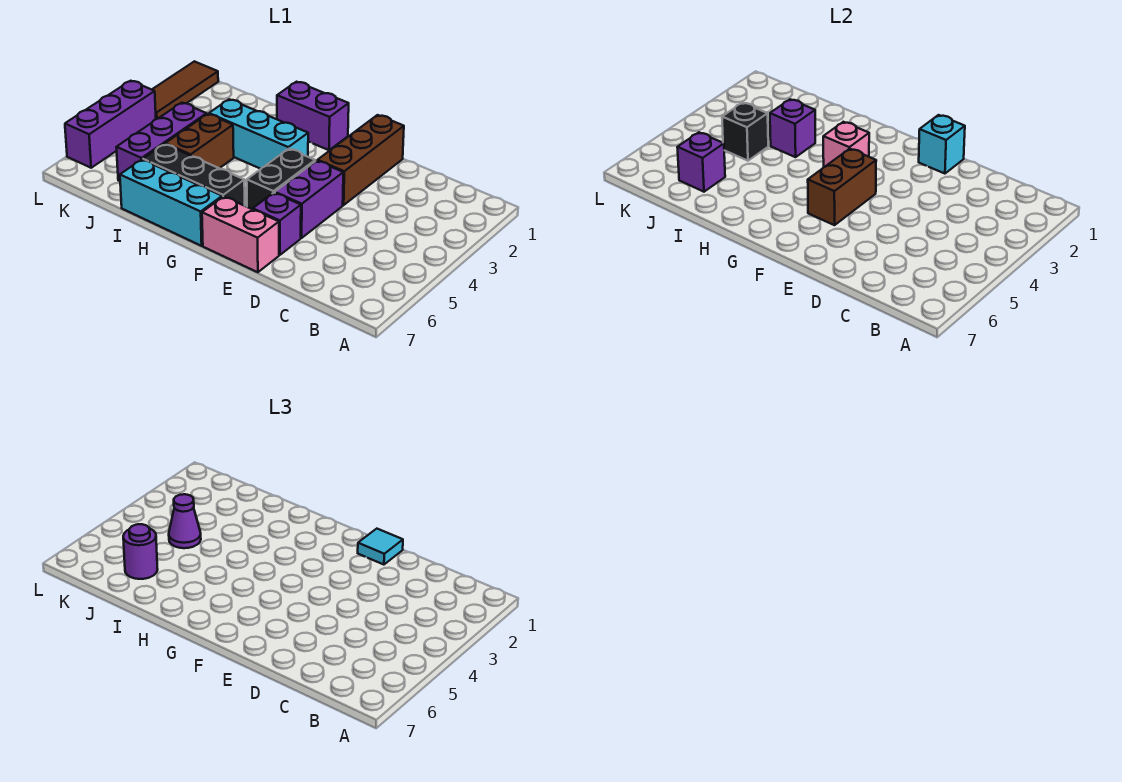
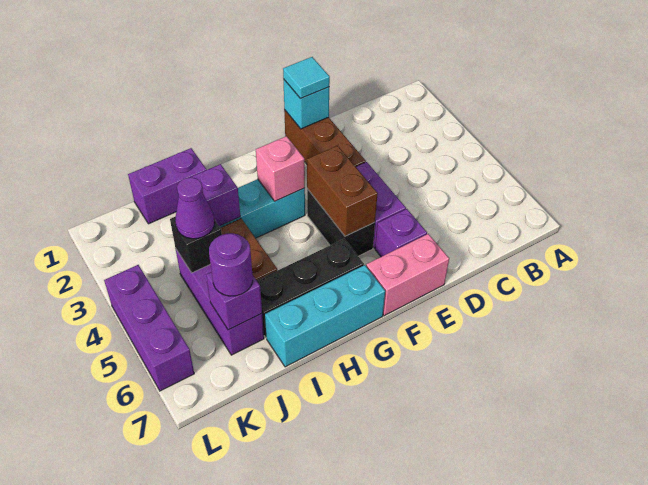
purple 1x2 brick [277,82,349,150] -> purple 1x2 brick moved to [128,148,206,224]
brown 1x3 tile [152,61,218,119] -> none

